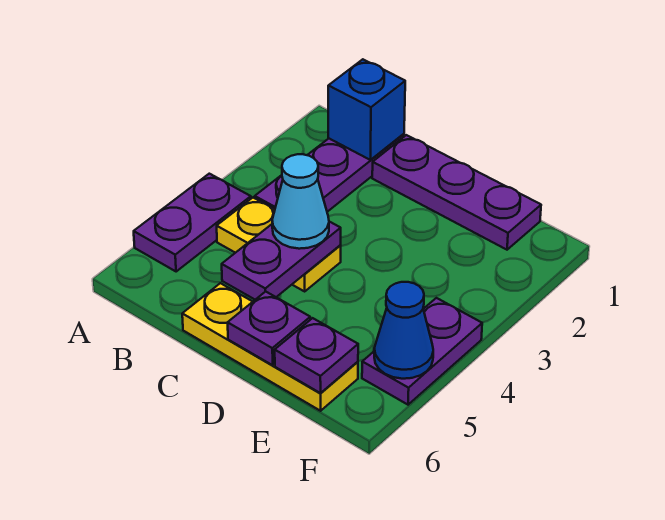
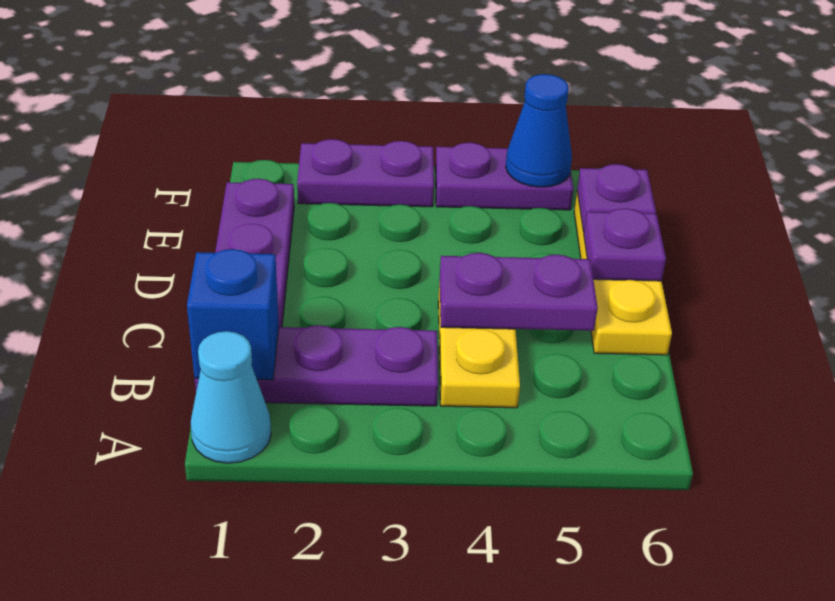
purple 1x2 plate [134,174,251,272] -> purple 1x2 plate moved to [297,139,434,207]
cyan 1x1 cone [272,154,329,249] -> cyan 1x1 cone moved to [191,331,271,463]

